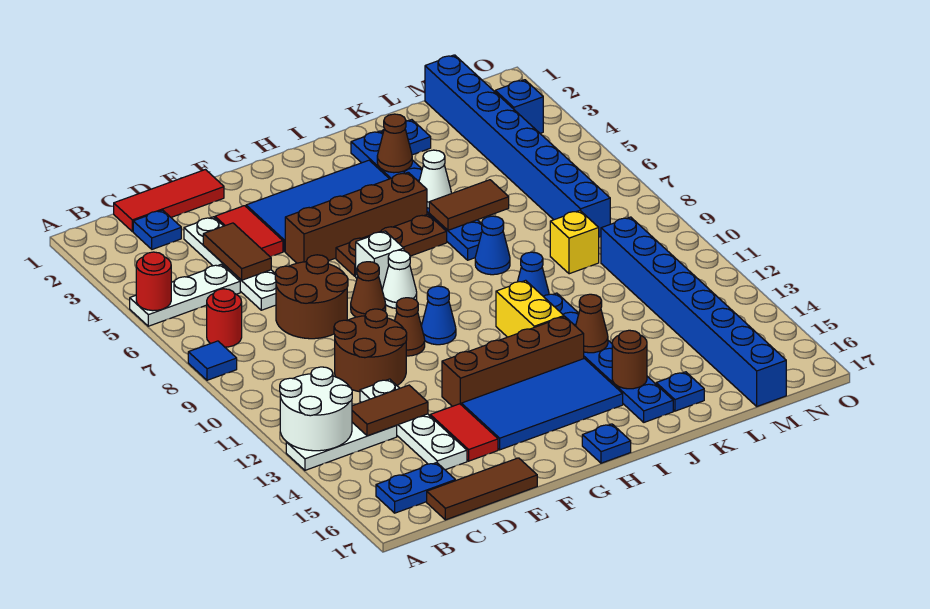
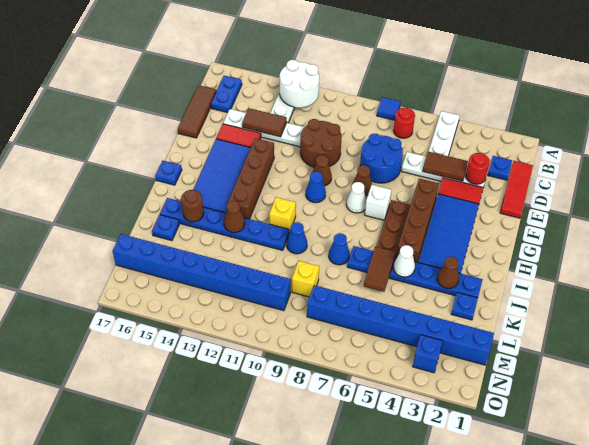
red 1x1 round brick [136,252,171,311] -> red 1x1 round brick moved to [466,153,489,184]
brown 1x2 tile [352,385,428,436] -> brown 1x2 tile turned to [242,108,287,137]
brown 2x2 round brick [275,255,348,339] -> blue 2x2 round brick [360,134,403,183]
yellow 1x2 brick [496,280,564,337] -> yellow 1x1 brick [269,197,296,233]

